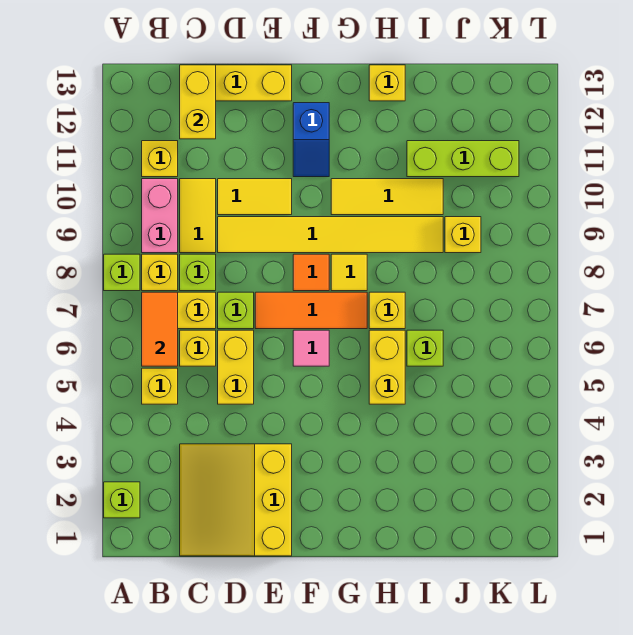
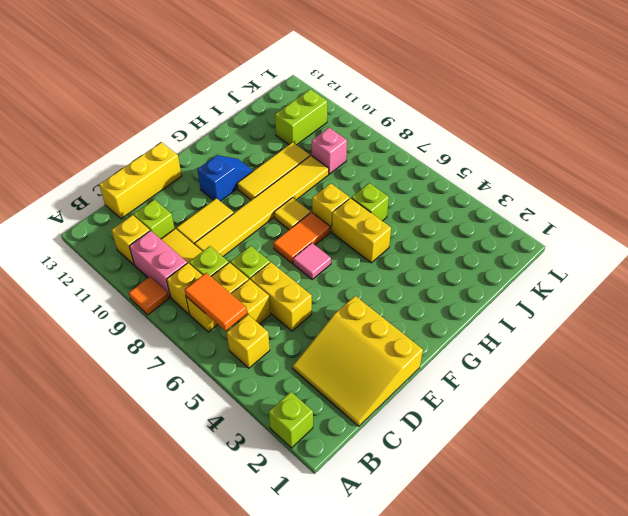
lime 1x1 brick [104,254,140,291] -> lime 1x1 brick moved to [134,200,175,239]
yellow 1x2 brick [180,65,216,139] -> none
orange 1x3 tile [255,292,367,329] -> orange 1x2 tile [273,212,330,263]
orange 1x1 tile [293,254,329,291] -> orange 1x1 tile moved to [129,277,169,315]
blue 1x2 slope [293,103,329,177] -> blue 1x2 slope turned to [197,155,253,201]
yellow 1x1 brick [369,65,405,101] -> none
lime 1x3 brick [407,141,519,177] -> lime 1x2 brick [275,89,327,145]
yellow 1x1 brick [445,217,481,253] -> pink 1x1 brick [312,128,347,174]

